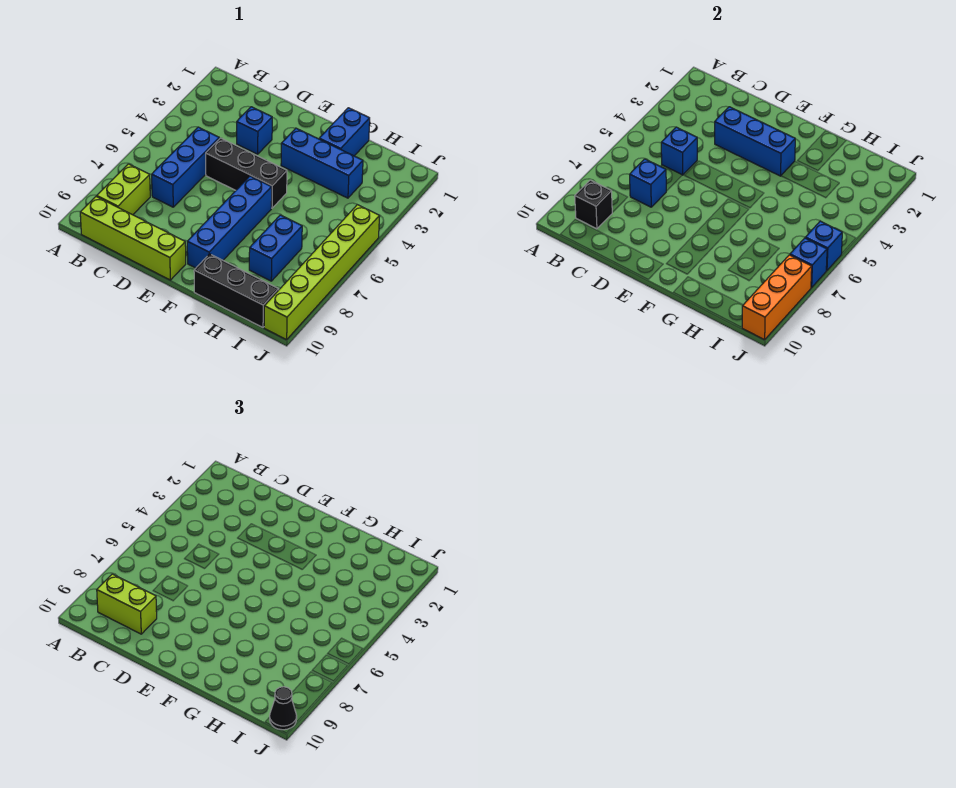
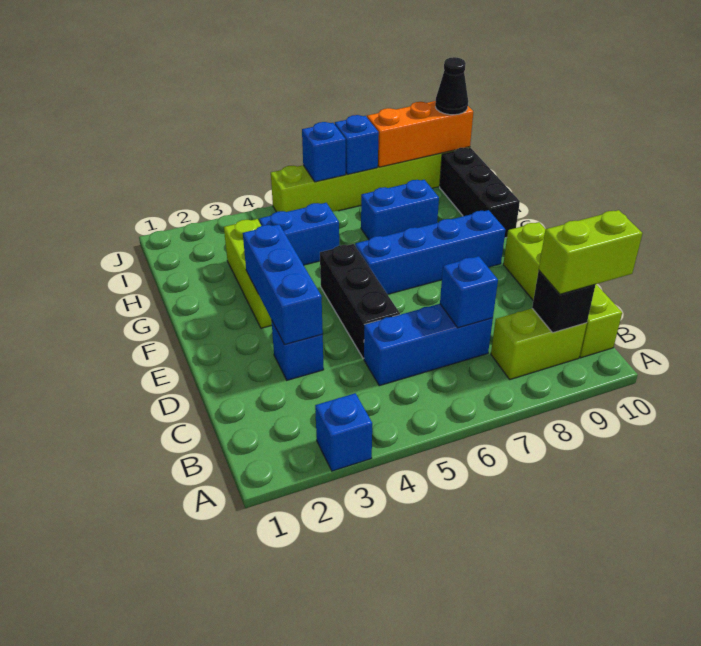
lime 1x2 brick [97,574,157,634] -> lime 1x2 brick turned to [539,210,643,294]
blue 1x1 brick [661,127,697,175] -> blue 1x1 brick moved to [315,393,372,471]
blue 1x3 brick [281,128,363,198] -> lime 1x3 brick [224,219,272,328]
blue 1x2 brick [319,108,370,156] -> blue 1x2 brick moved to [259,203,339,265]

